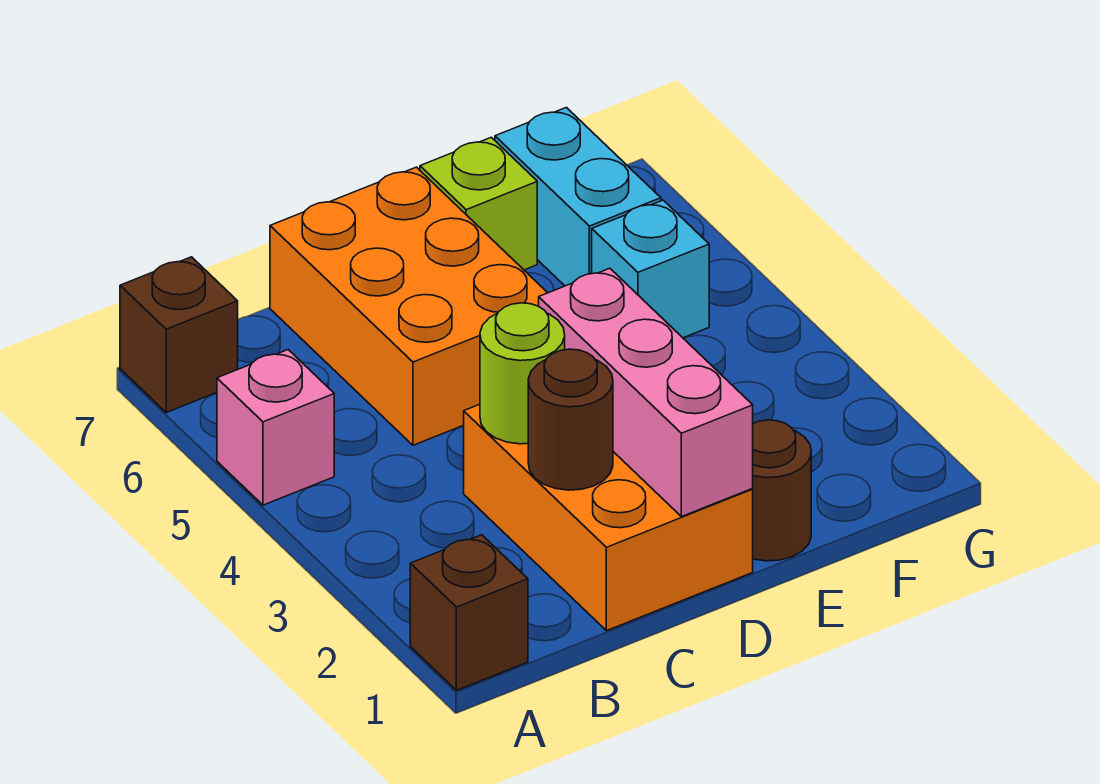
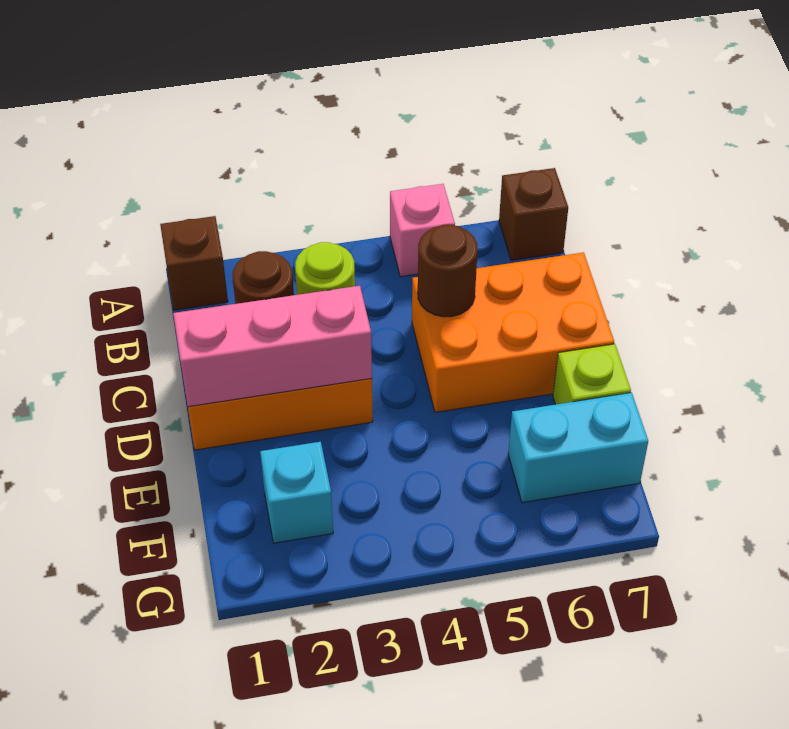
brown 1x1 round brick [752,420,811,561] -> brown 1x1 round brick moved to [418,224,478,317]
cyan 1x1 brick [592,200,709,338] -> cyan 1x1 brick moved to [260,442,333,543]

